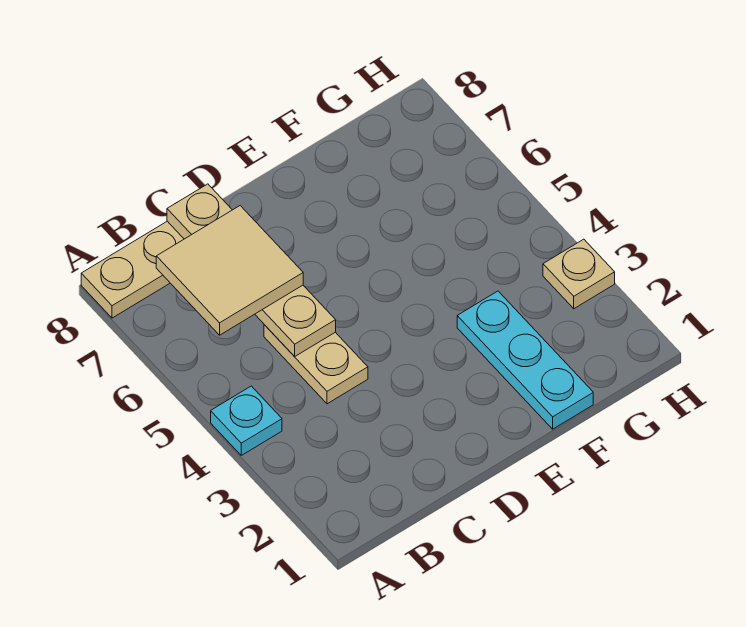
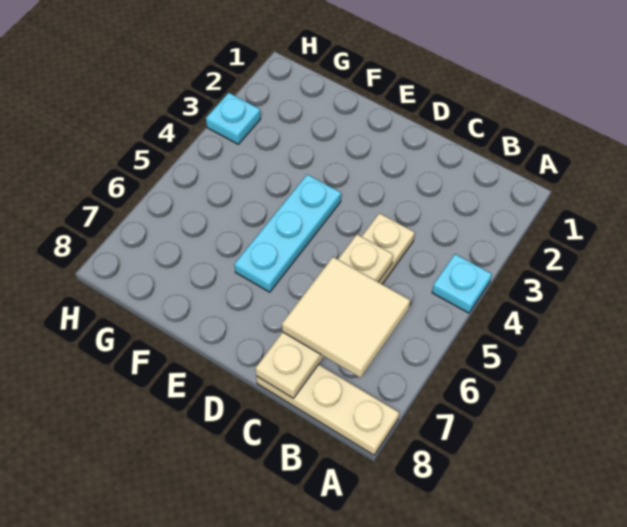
cyan 1x3 plate [457,291,593,429] -> cyan 1x3 plate moved to [234,174,341,292]
tan 1x1 plate [543,239,615,309] -> cyan 1x1 plate [206,93,261,144]

